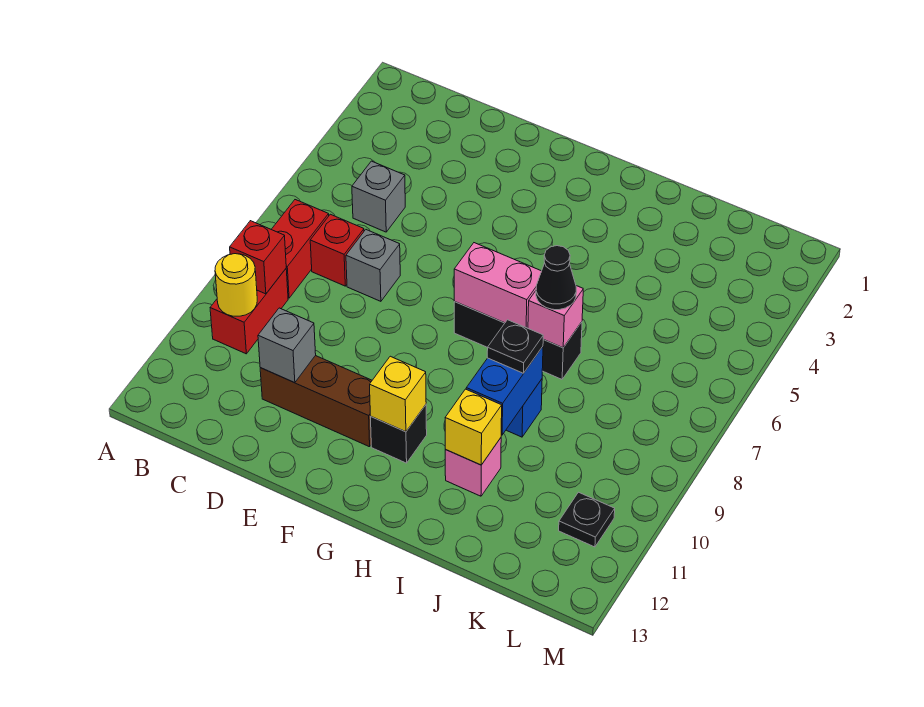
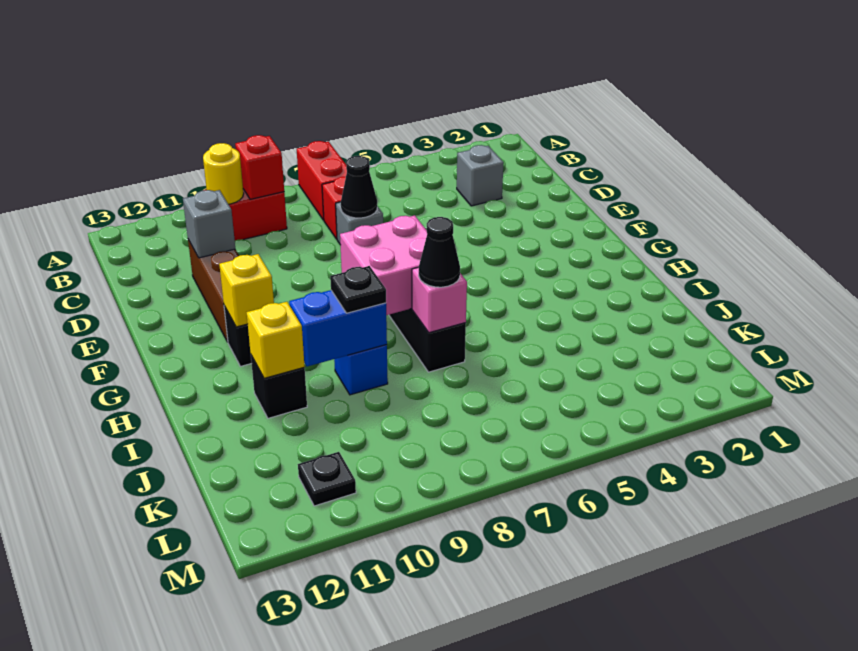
red 1x2 brick [271,200,329,298] -> red 1x2 brick turned to [297,141,347,220]
grey 1x1 brick [352,161,405,232] -> grey 1x1 brick moved to [457,145,504,206]
none -> black 1x1 cone [341,156,377,218]
pink 1x2 brick [454,243,541,328] -> pink 2x2 brick [340,215,427,315]
pink 1x1 brick [445,438,501,496] -> black 1x1 brick [251,355,307,418]

